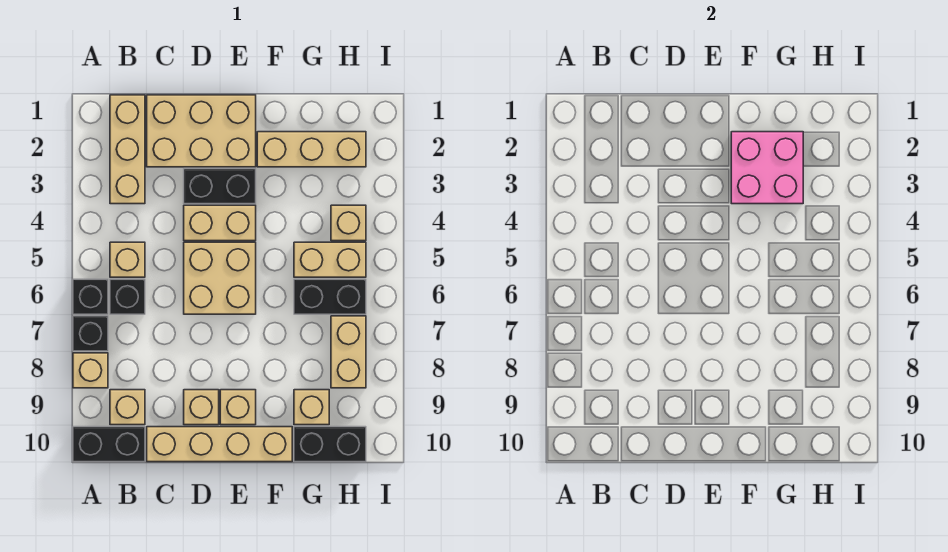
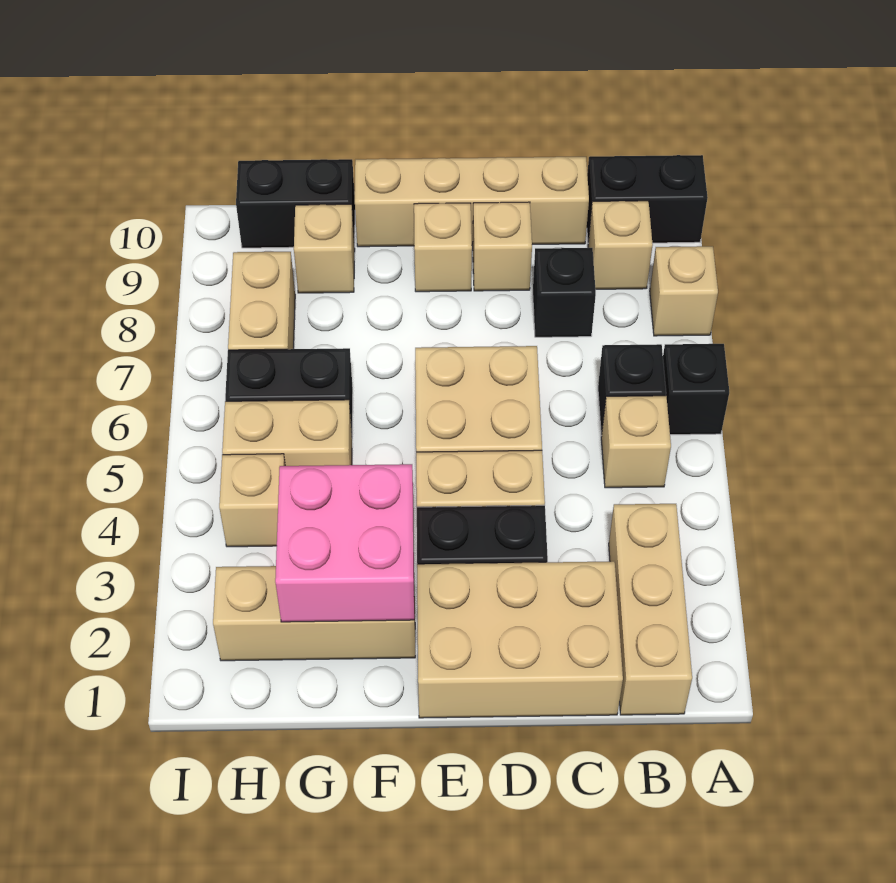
black 1x1 brick [73,316,108,351] -> black 1x1 brick moved to [533,248,596,337]

